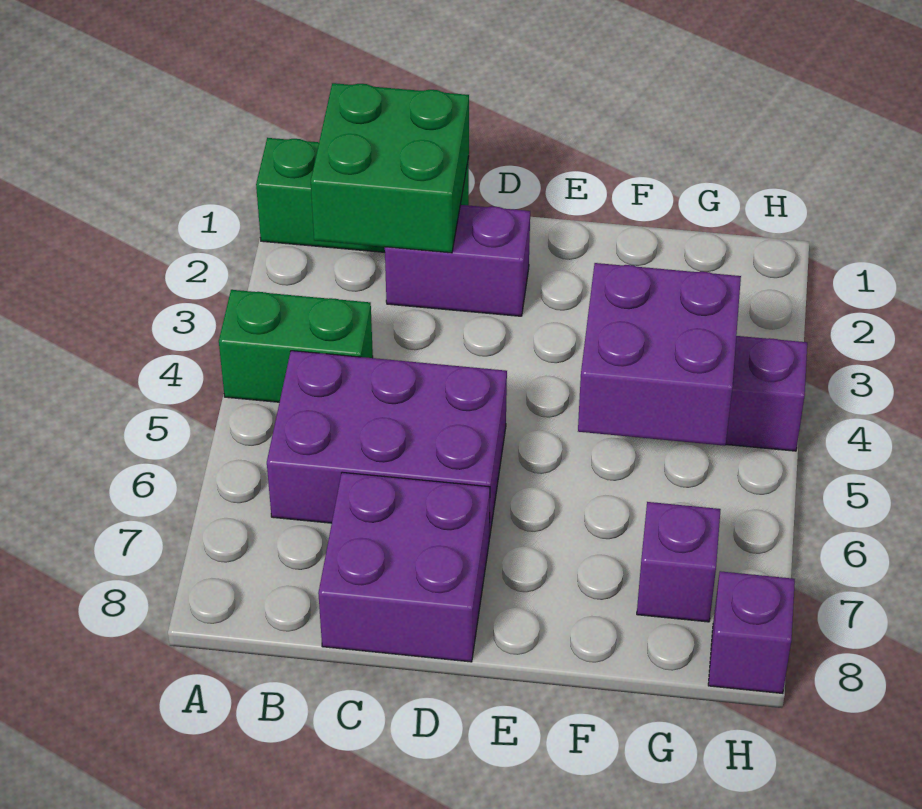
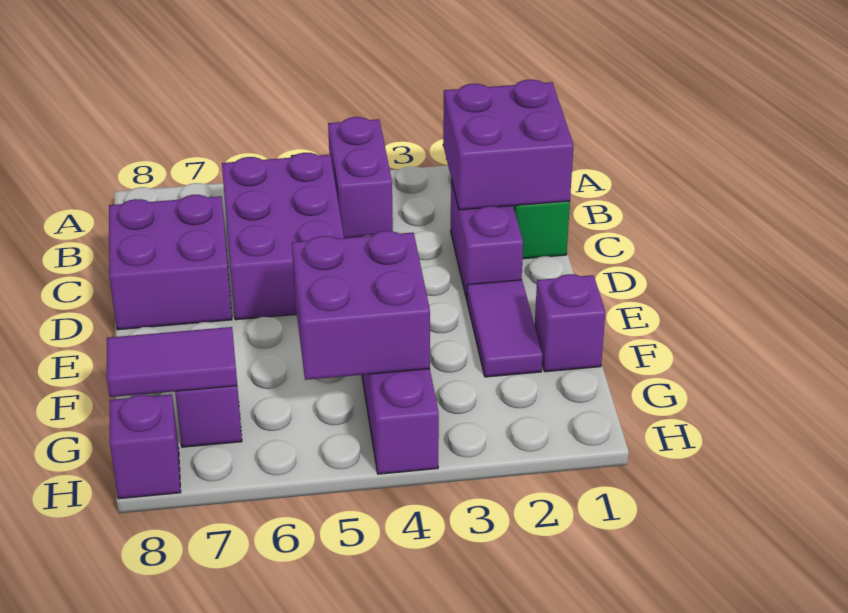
green 1x2 brick [219,290,373,402] -> purple 1x2 brick [328,117,393,238]
green 2x2 brick [311,83,469,253] -> purple 2x2 brick [443,80,574,210]
none -> purple 1x2 tile [467,280,543,377]
none -> purple 1x1 brick [535,274,605,372]
none -> purple 1x2 tile [107,327,237,397]

